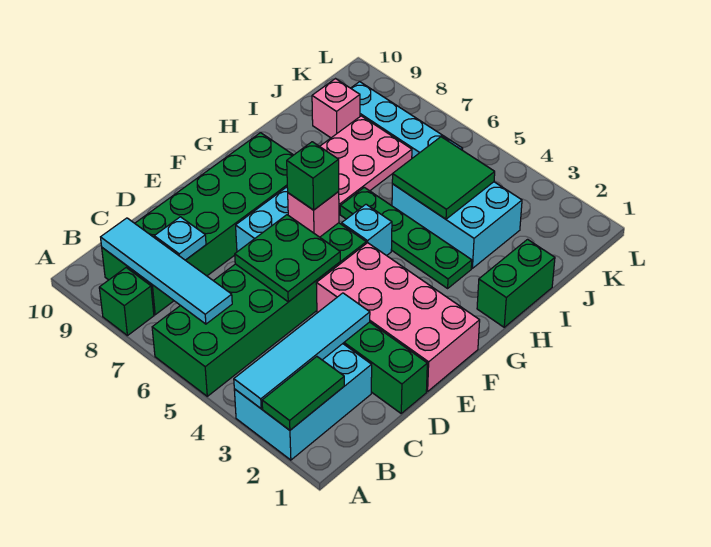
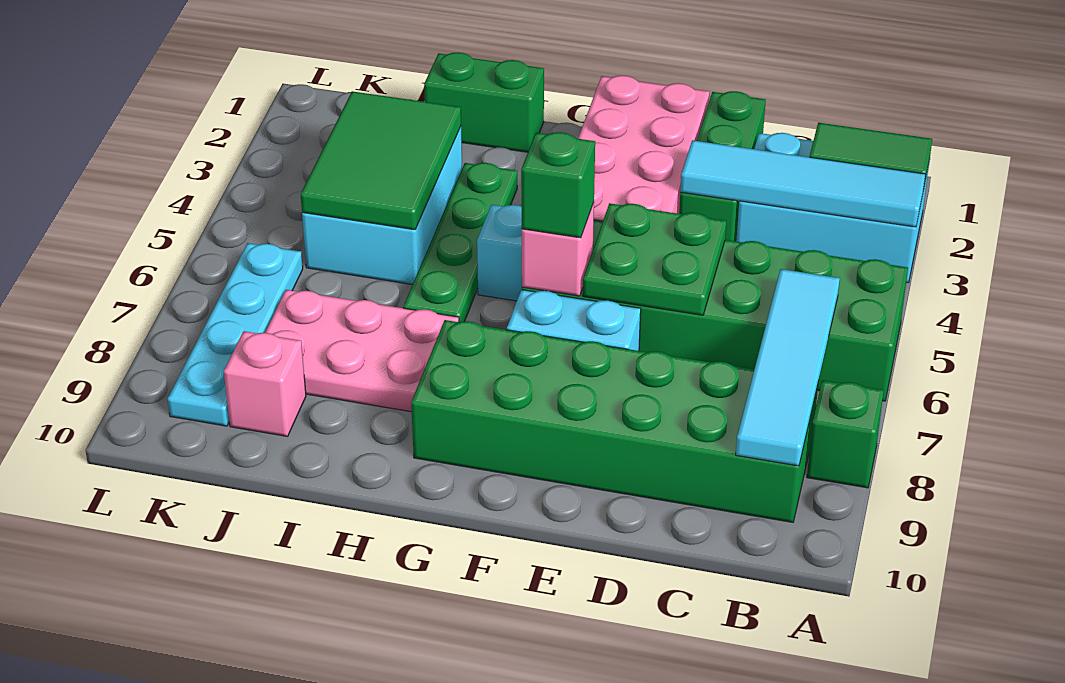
cyan 1x1 plate [154,217,206,260] -> none
green 2x2 tile [392,137,495,219] -> green 2x3 tile [301,91,461,230]

